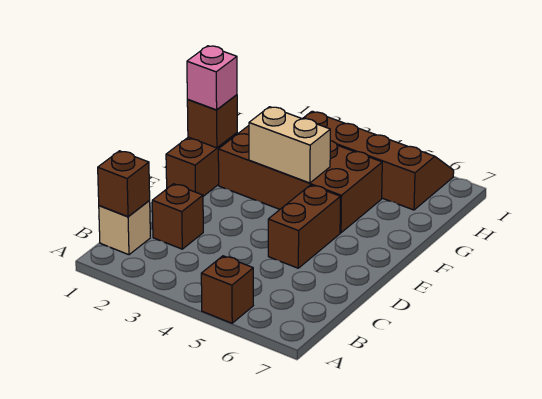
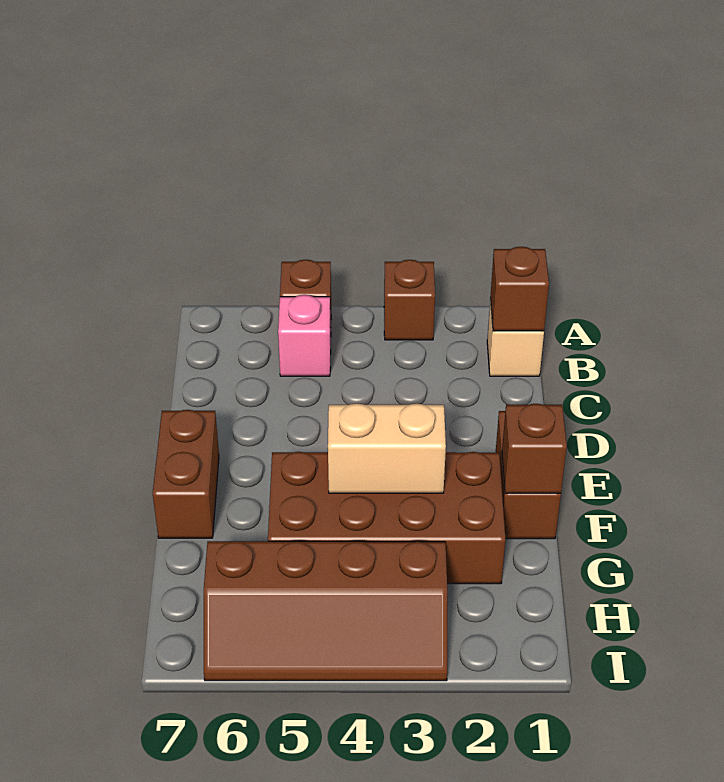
brown 1x1 brick [152,184,203,249] -> brown 1x1 brick moved to [384,260,435,340]
brown 1x2 brick [268,185,340,268] -> brown 1x2 brick moved to [153,410,219,538]
pink 1x1 brick [187,46,237,110] -> pink 1x1 brick moved to [278,295,331,376]

